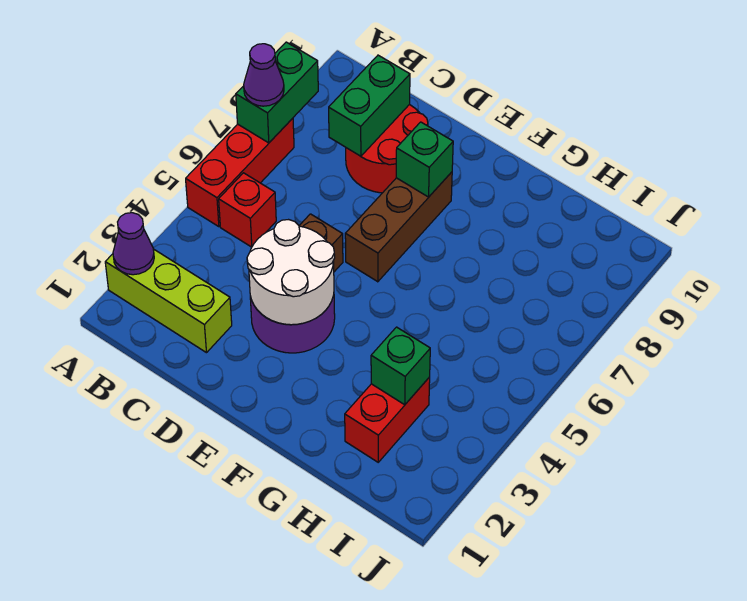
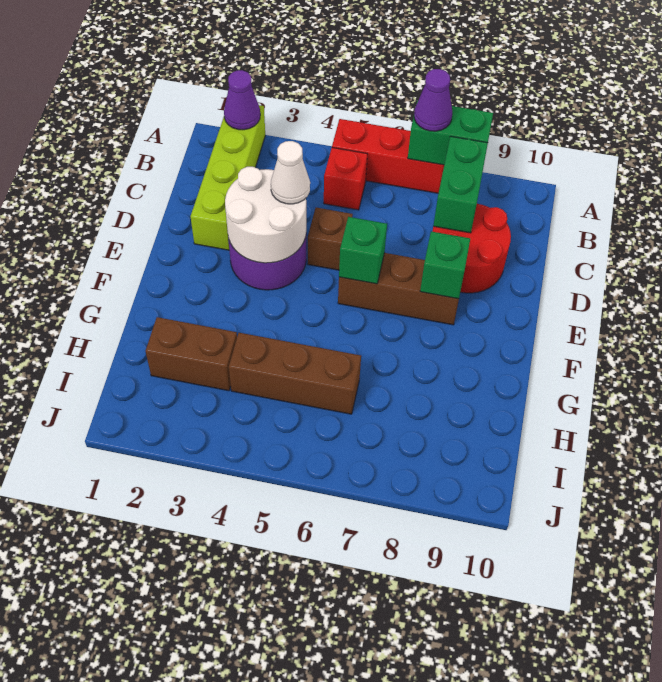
lime 1x3 brick [105,249,232,353] -> lime 1x4 brick [191,105,265,250]
green 1x2 brick [329,55,410,156] -> green 1x2 brick turned to [433,136,488,233]
none -> white 1x1 cone [271,141,310,204]
red 1x2 brick [345,377,430,462] -> brown 1x2 brick [146,317,237,391]
green 1x1 brick [371,327,430,405] -> green 1x1 brick moved to [339,217,387,284]
none -> brown 1x3 brick [229,333,361,414]

